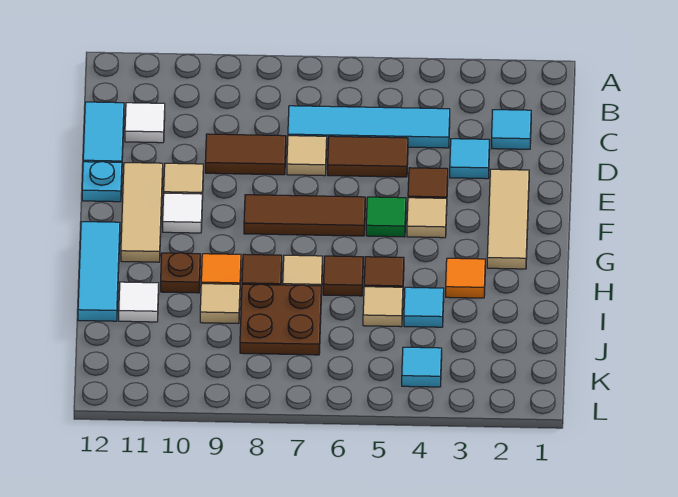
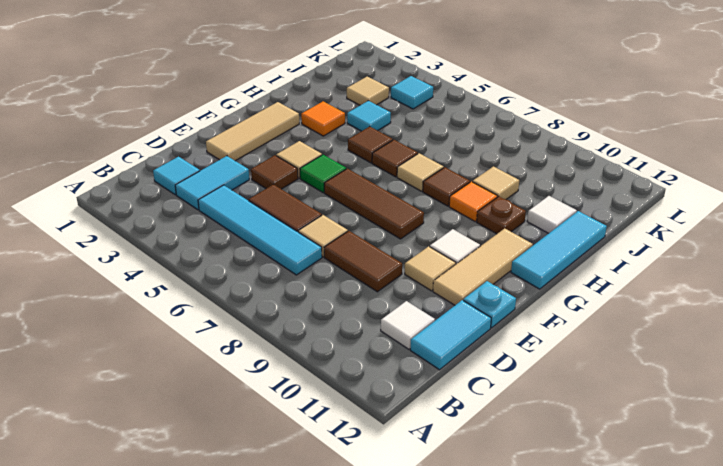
cyan 1x1 tile [450,139,490,179] -> cyan 1x2 tile [175,156,249,210]
tan 1x1 tile [363,287,403,327] -> tan 1x1 tile moved to [347,77,389,105]
brown 2x2 plate [240,284,321,355] -> none

